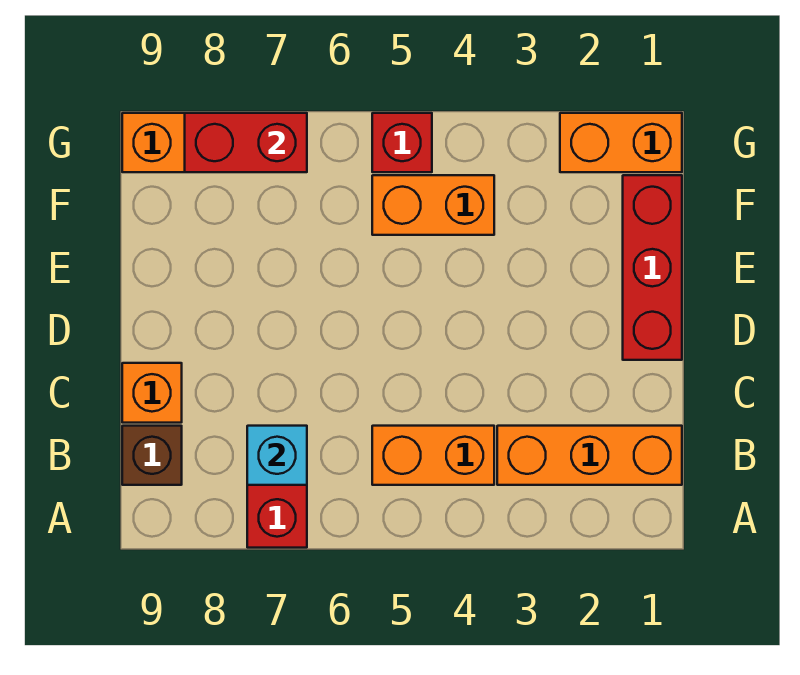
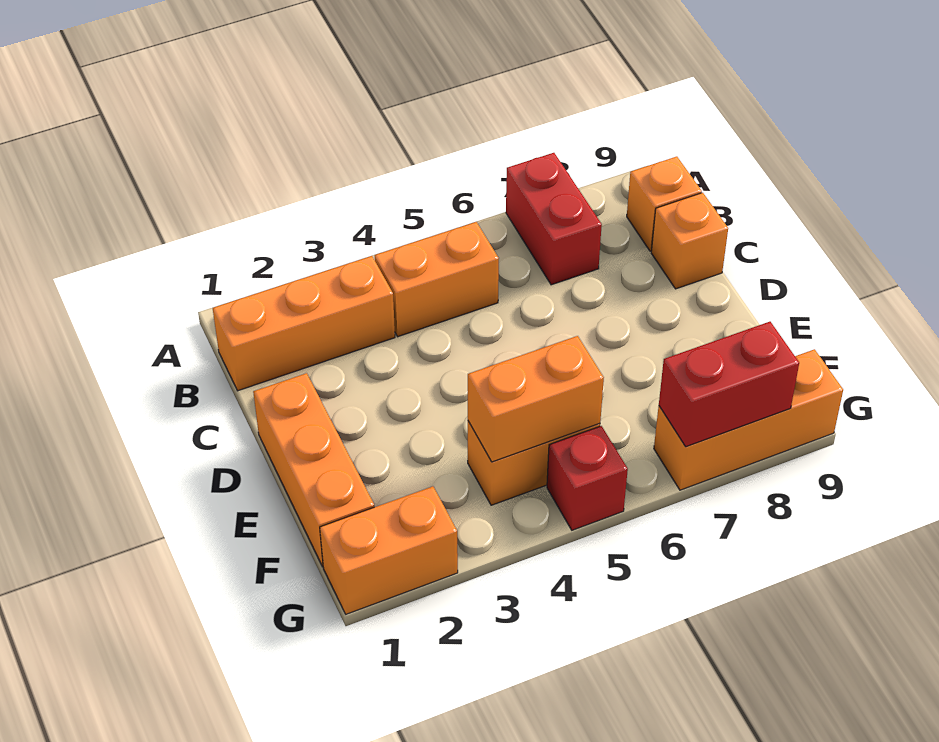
cyan 1x1 brick [247,426,307,485] -> none
brown 1x1 brick [122,426,182,485] -> orange 1x1 brick [627,156,702,251]
red 1x3 brick [623,175,682,360] -> orange 1x3 brick [253,373,374,566]
none -> orange 1x2 brick [468,336,604,462]

